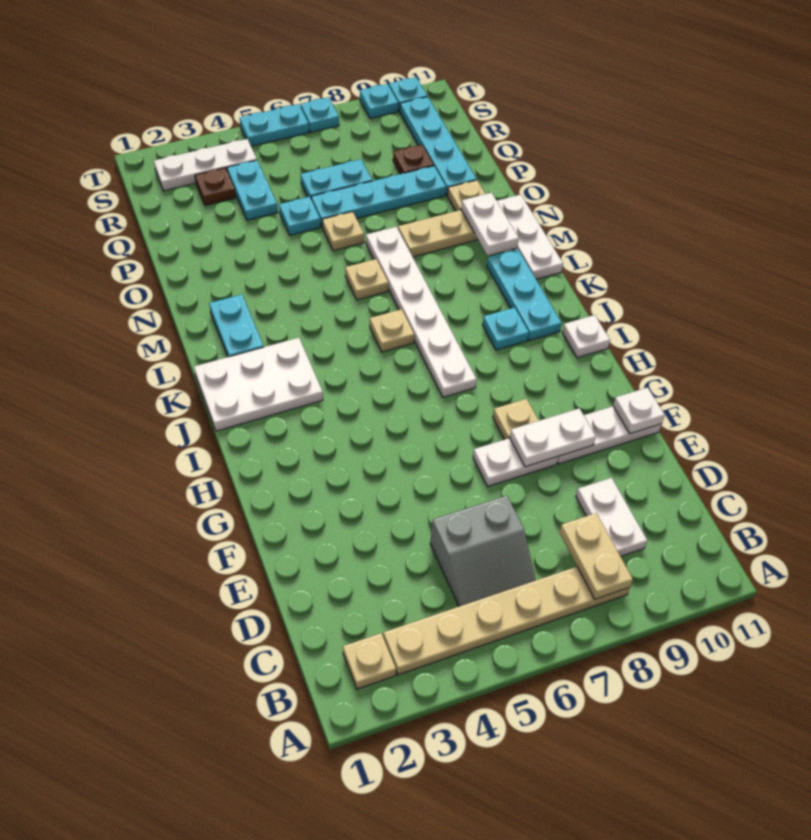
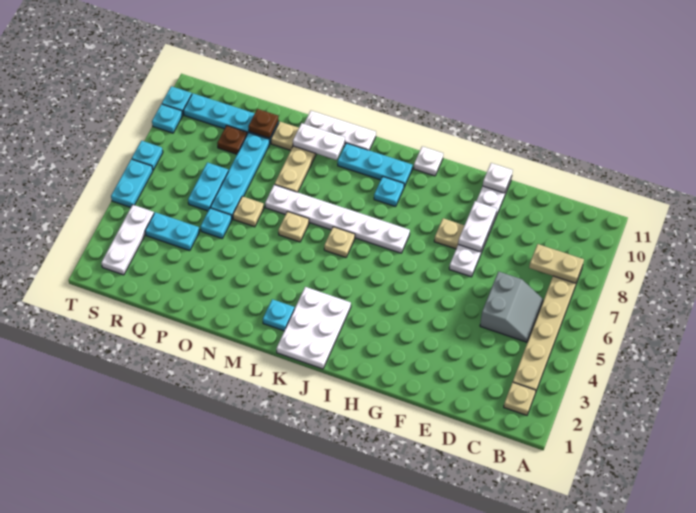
white 1x2 plate [576,478,647,556] -> none
cyan 1x2 plate [209,294,264,357] -> cyan 1x1 plate [263,299,294,331]
brown 1x1 plate [195,168,236,205] -> brown 1x1 plate moved to [248,109,279,138]

